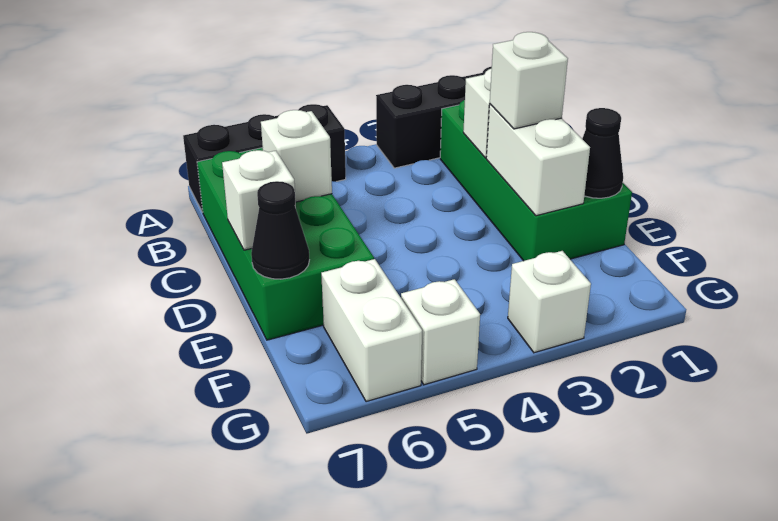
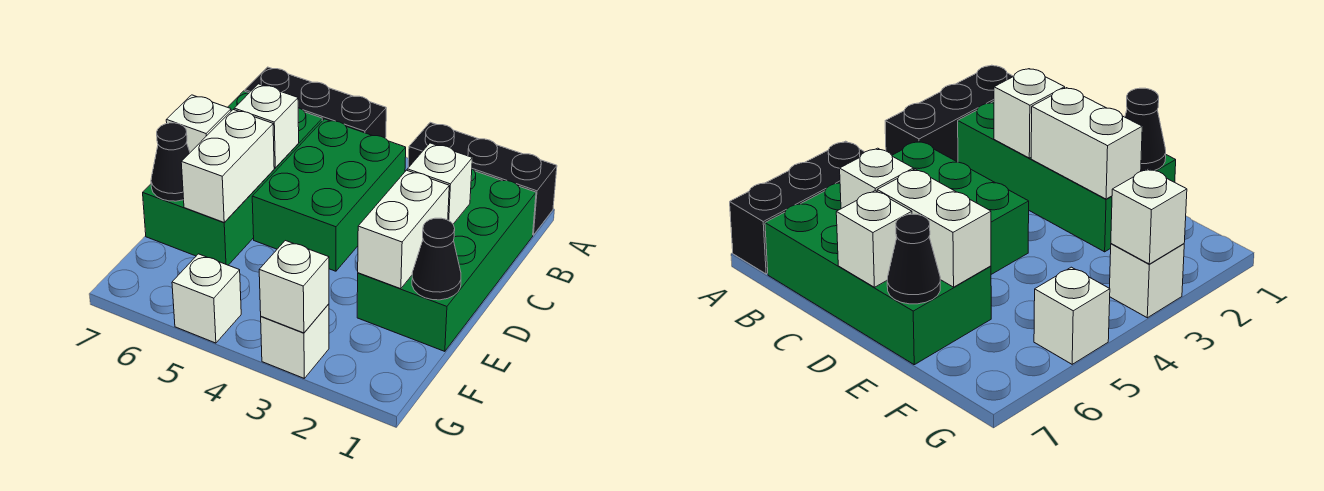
none -> green 2x3 brick [252,119,406,271]
white 1x1 brick [490,32,568,129] -> white 1x1 brick moved to [259,241,329,333]
white 1x2 brick [321,259,422,402] -> white 1x2 brick moved to [181,110,274,222]

